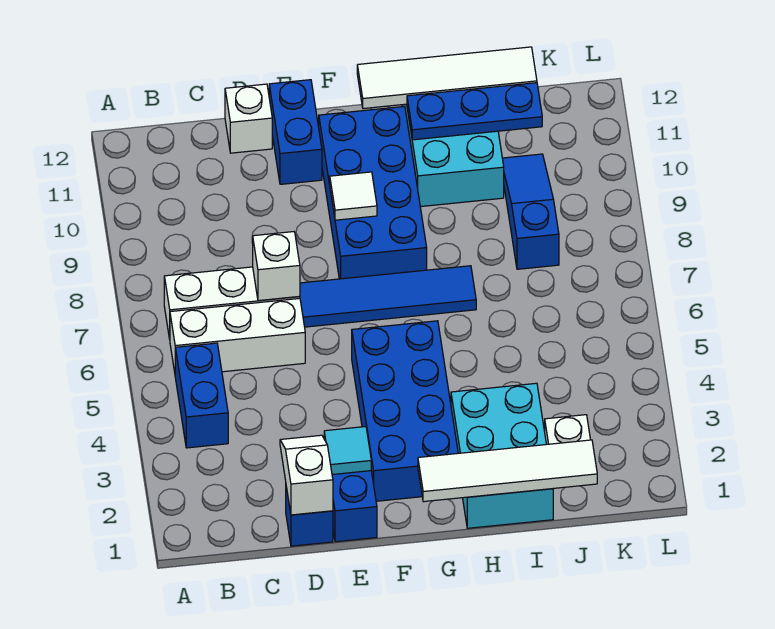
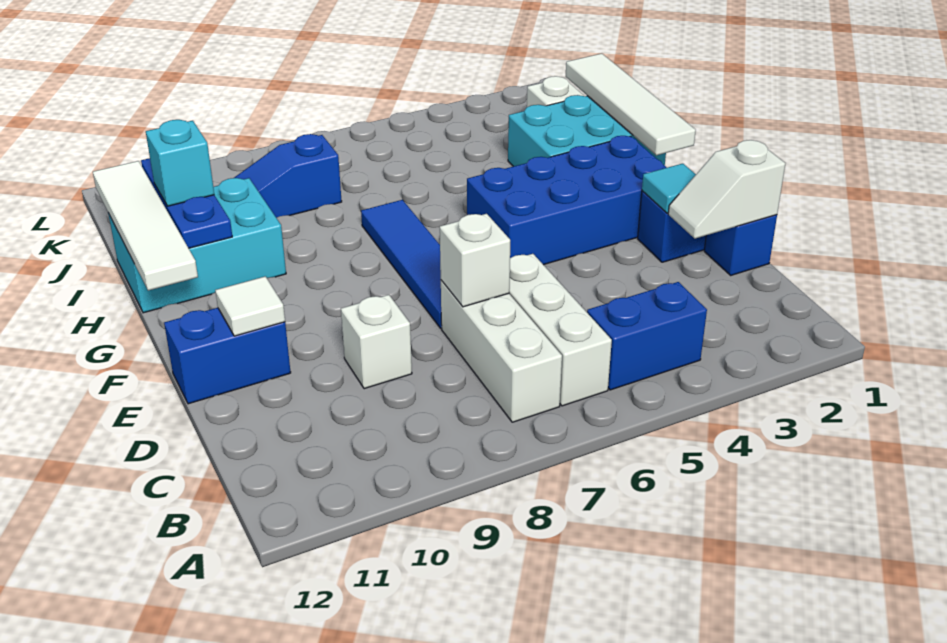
white 1x1 brick [225,84,272,153] -> white 1x1 brick moved to [341,295,412,389]
blue 2x4 brick [319,106,427,279] -> none
white 1x1 tile [330,172,377,220] -> white 1x1 tile moved to [215,276,285,336]
none -> cyan 1x1 brick [146,120,214,206]

